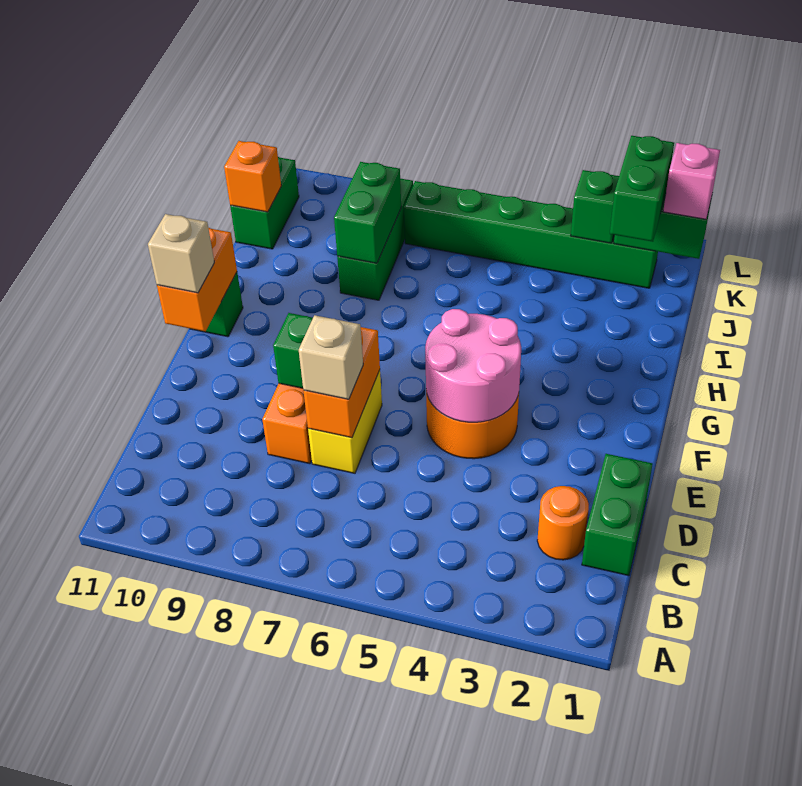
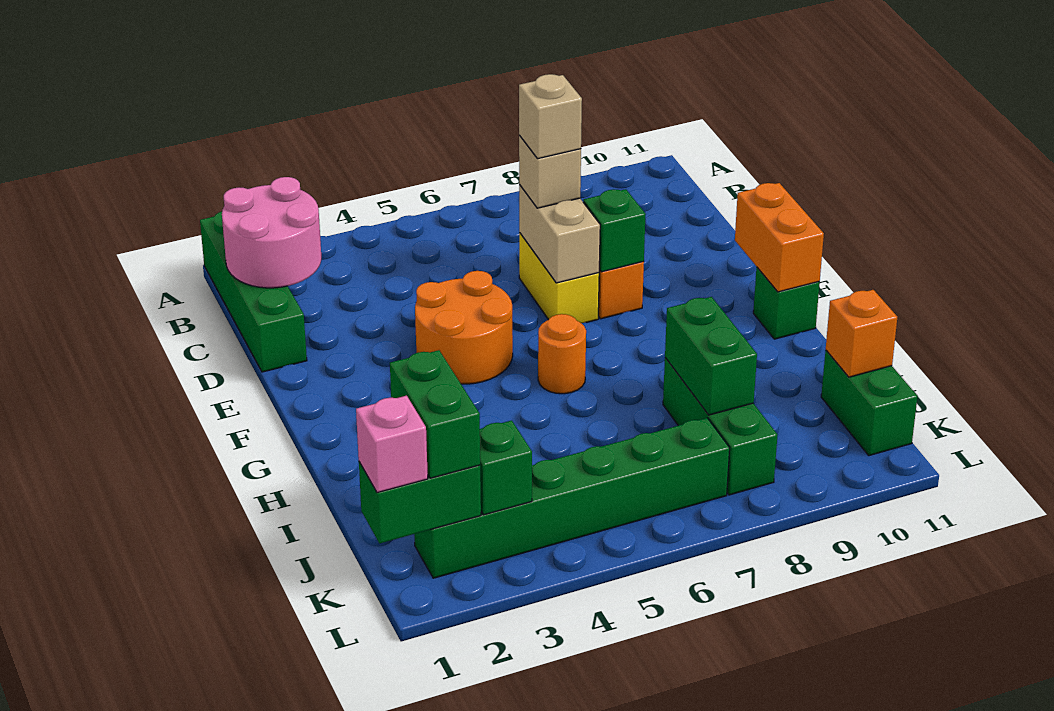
green 1x2 brick [582,454,652,576] -> green 1x4 brick [200,212,307,372]
orange 1x1 round brick [537,486,589,560] -> orange 1x1 round brick moved to [538,314,586,394]
orange 1x2 brick [304,327,380,438] -> tan 1x2 brick [519,185,600,283]
pink 2x2 round brick [425,309,521,422] -> pink 2x2 round brick moved to [222,177,321,288]
tan 1x1 brick [148,214,214,293] -> tan 1x1 brick moved to [519,74,582,159]

